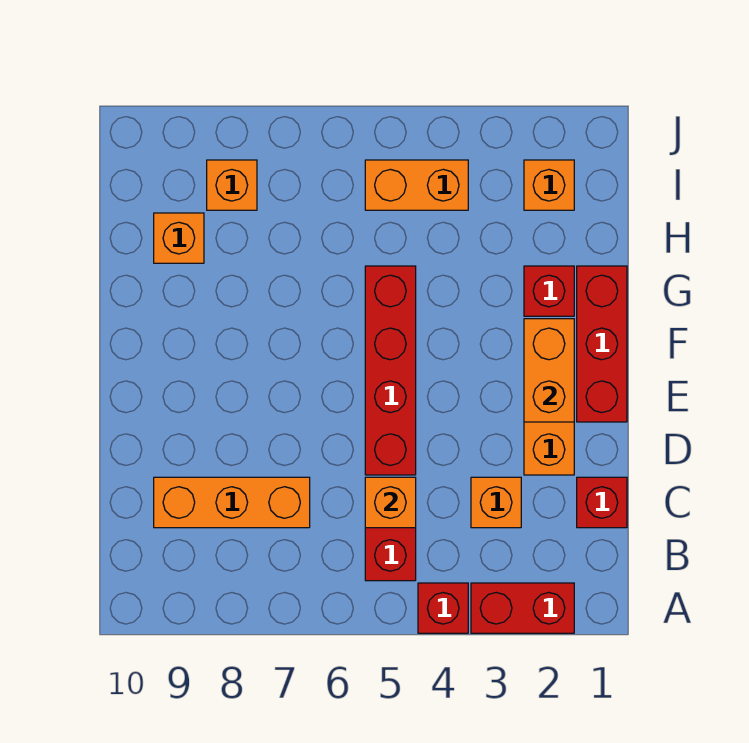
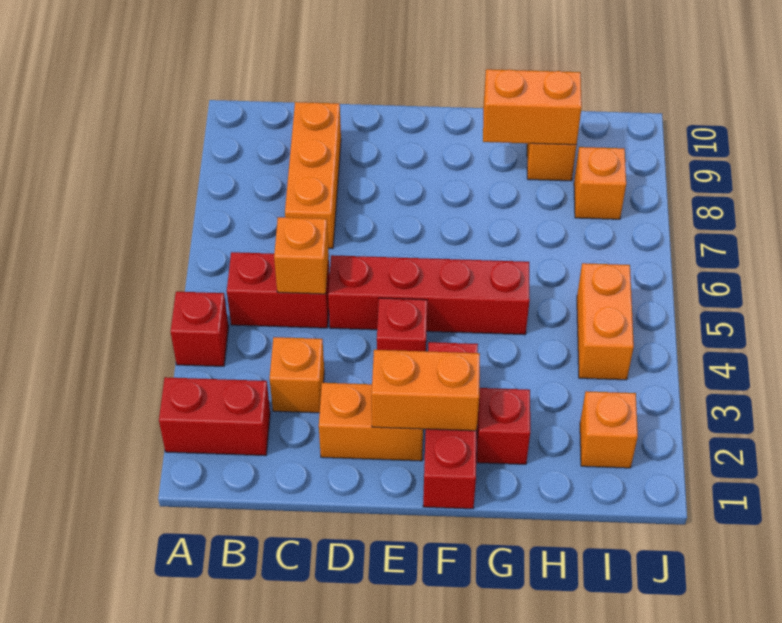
red 1x2 brick [471,583,574,633] -> red 1x2 brick turned to [159,377,270,456]
red 1x1 brick [577,477,627,528] -> red 1x1 brick moved to [377,298,427,351]
red 1x3 brick [577,266,627,422] -> red 1x3 brick turned to [423,342,478,509]
none -> orange 1x2 brick [483,69,582,145]

